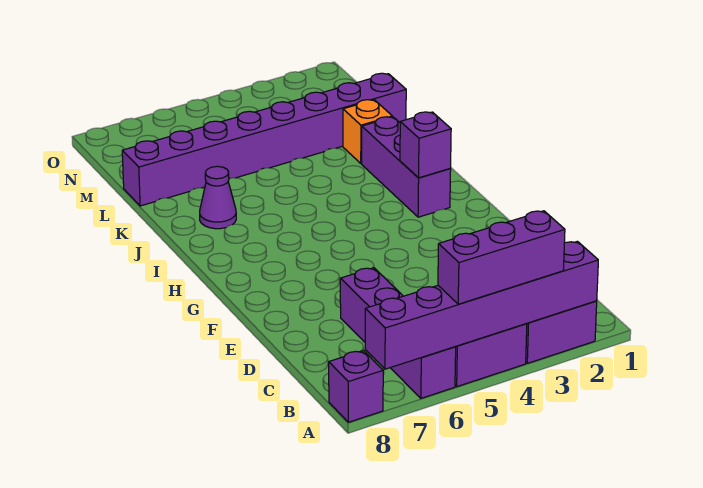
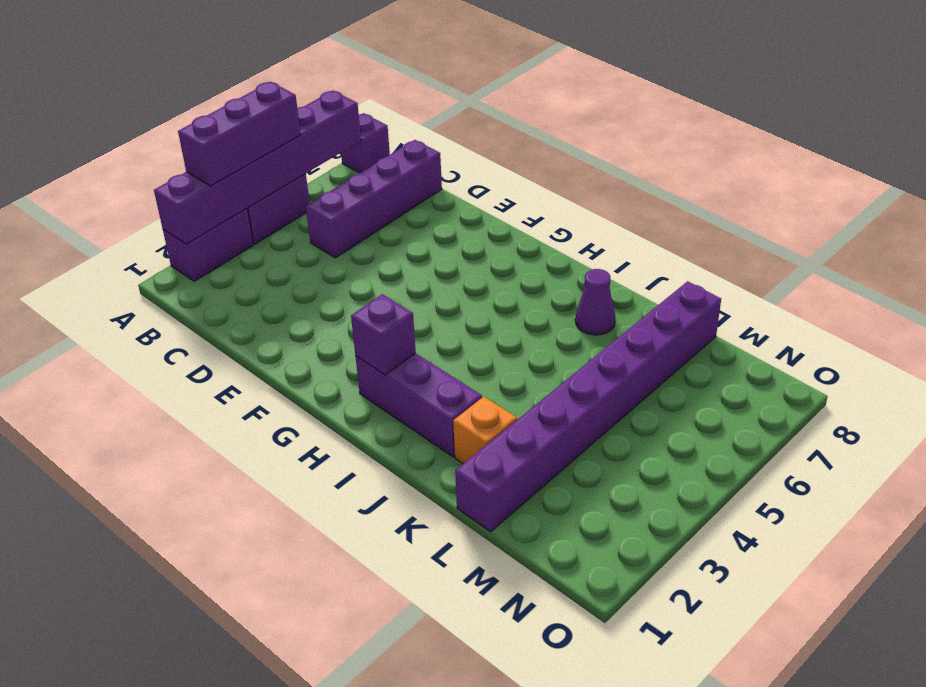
purple 1x4 brick [340,268,456,398] -> purple 1x4 brick turned to [306,140,442,258]

